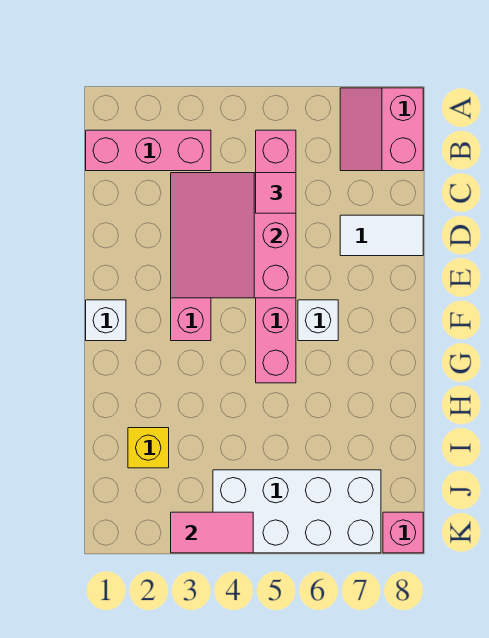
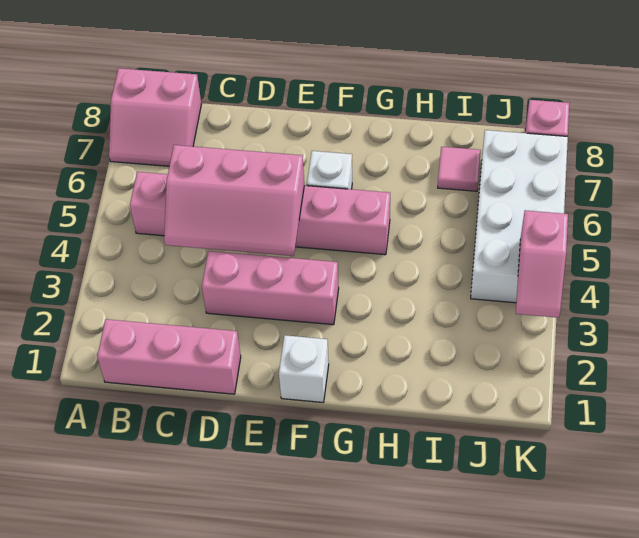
pink 1x3 brick [86,130,211,171] -> pink 1x3 brick turned to [97,319,241,394]
pink 3x3 slope [171,173,296,298] -> pink 2x3 slope [164,145,304,256]
pink 1x1 tile [256,173,296,213] -> pink 1x1 tile moved to [438,147,481,191]
white 1x2 tile [340,215,423,256] -> none
yellow 1x1 brick [128,428,169,468] -> none
pink 1x2 tile [171,512,253,553] -> pink 1x2 slope [516,210,568,318]

